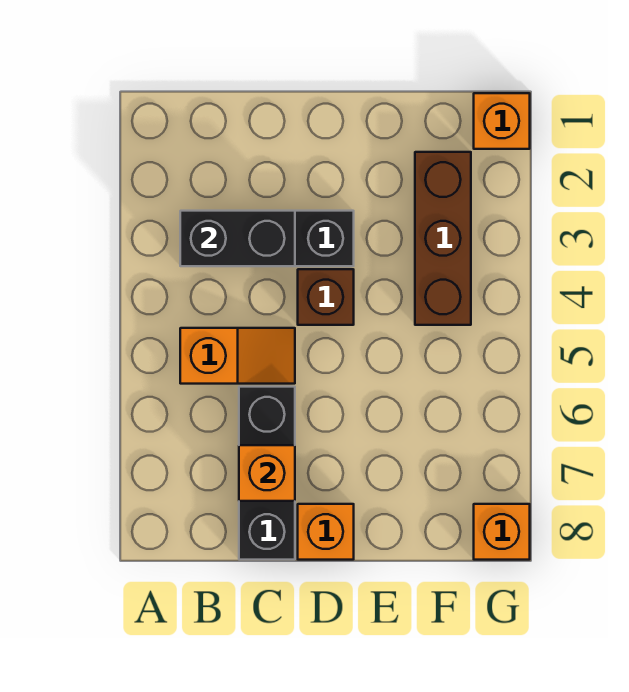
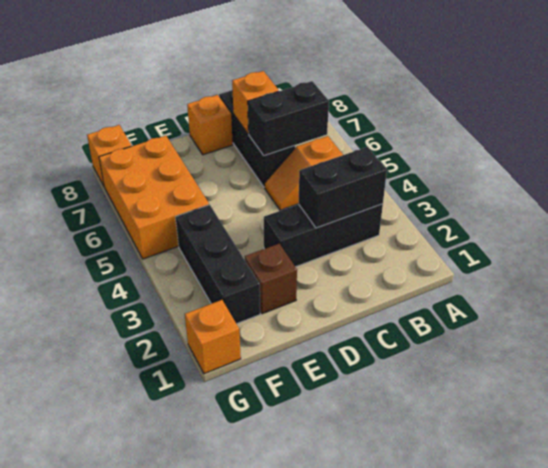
none -> black 1x2 brick [248,81,329,156]
brown 1x1 brick [298,269,354,325] -> brown 1x1 brick moved to [245,244,297,314]
brown 1x3 brick [415,152,471,325] -> black 1x3 brick [176,205,260,324]
none -> orange 2x3 brick [99,136,209,259]

